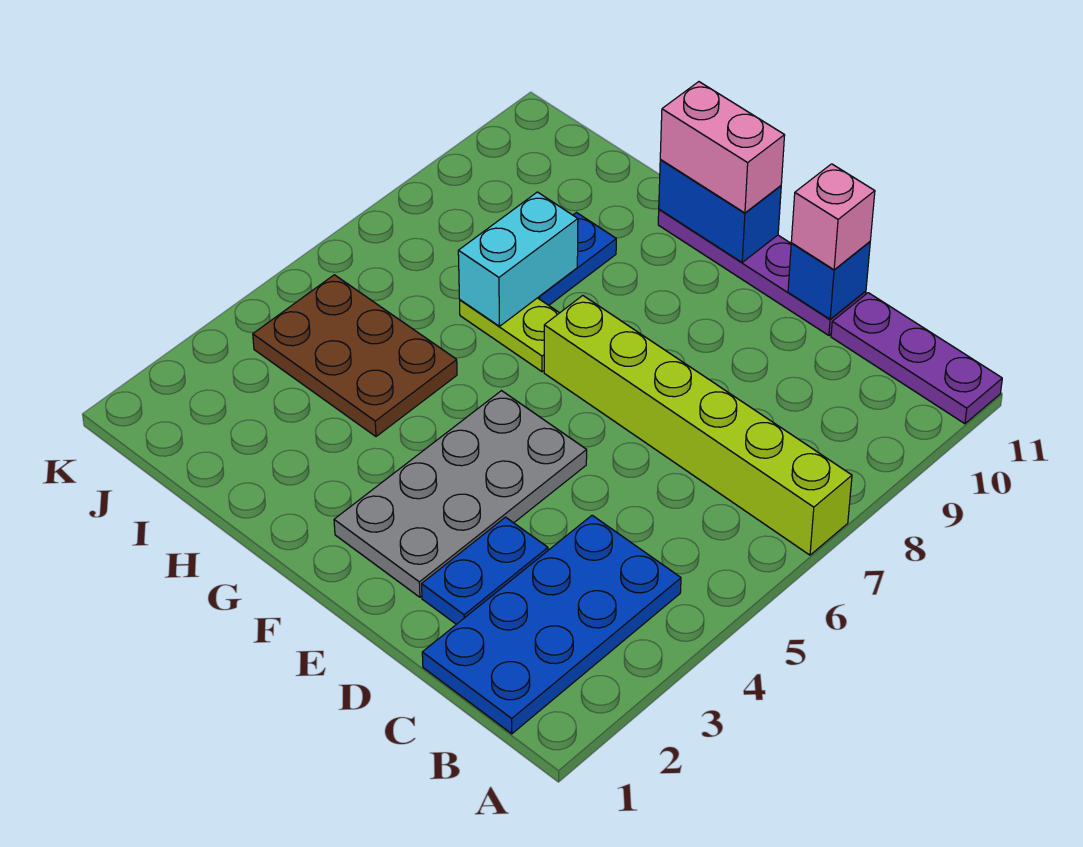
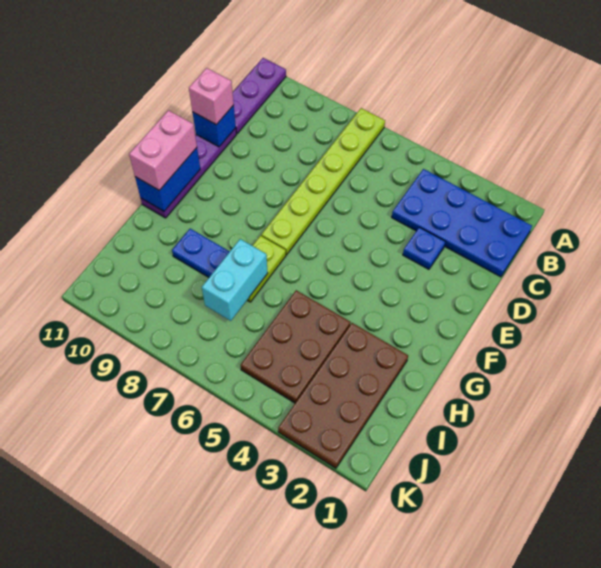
lime 1x6 brick [544,296,852,555] -> lime 1x6 plate [261,108,385,255]
blue 1x2 plate [422,517,548,624] -> blue 1x1 plate [403,227,445,269]
grey 2x4 plate [334,391,587,597] -> none
none -> brown 2x4 plate [278,323,408,468]
cyan 1x2 brick [458,192,578,326] -> cyan 1x2 brick turned to [202,239,268,321]

